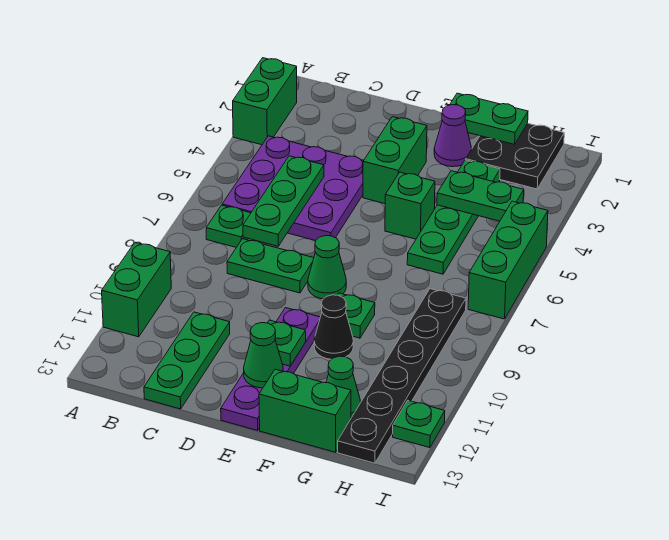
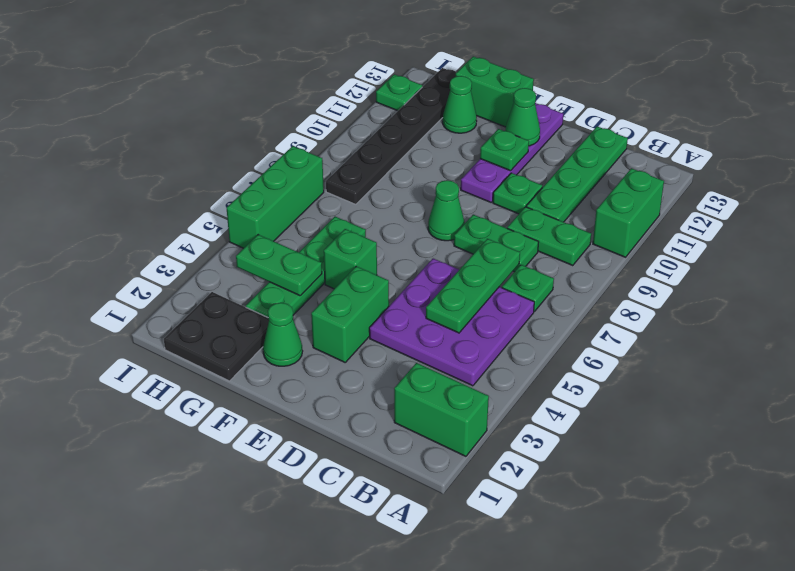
green 1x2 brick [233,58,297,145] -> green 1x2 brick turned to [394,363,489,456]
green 1x3 plate [144,312,230,409] -> green 1x4 plate [526,126,628,222]
green 1x2 plate [450,93,528,144] -> green 1x2 plate moved to [507,207,591,265]
purple 1x1 cone [434,105,472,167] -> green 1x1 cone [263,303,303,366]
green 1x1 plate [338,293,375,338] -> green 1x1 plate moved to [493,173,542,214]
black 1x1 cone [314,295,353,359] -> none

